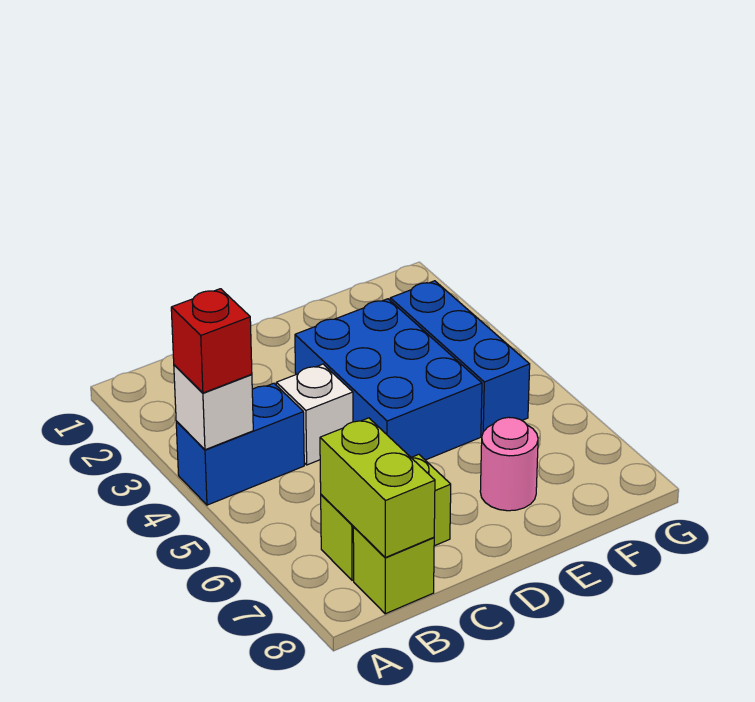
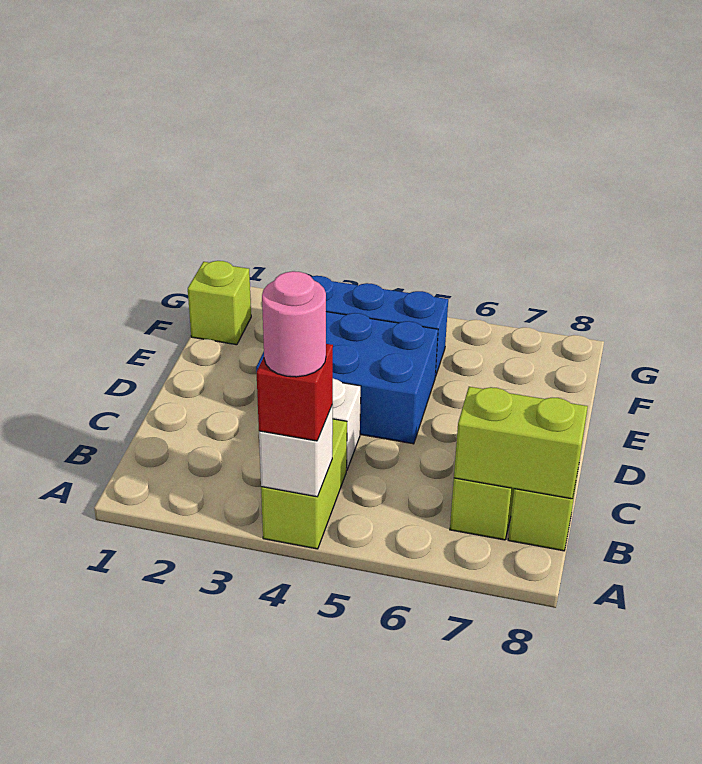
blue 1x2 brick [176,383,304,505] -> lime 1x2 brick [261,419,347,549]
pink 1x1 round brick [480,417,538,511] -> pink 1x1 round brick moved to [262,271,326,377]
none -> lime 1x1 brick [188,261,251,345]

